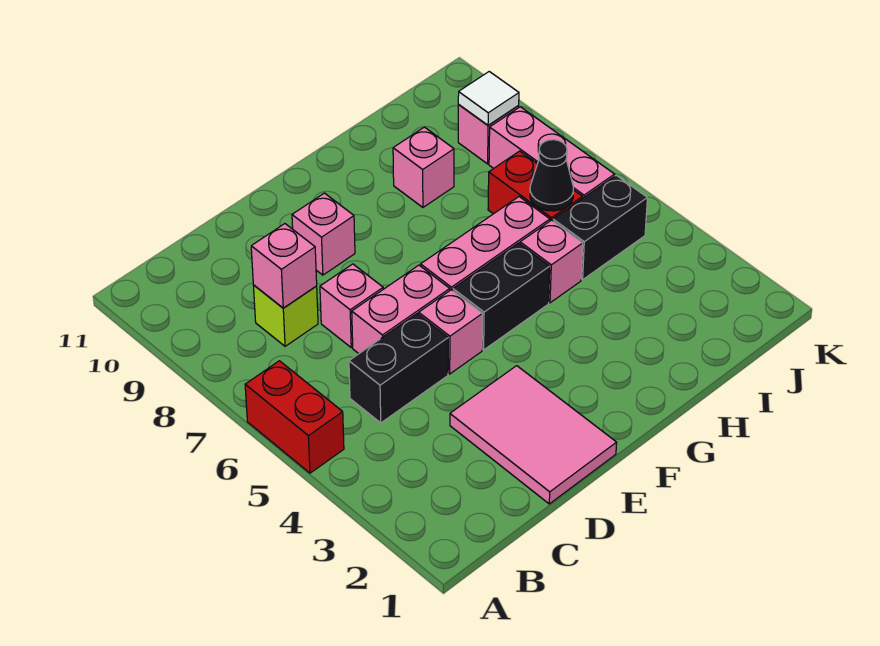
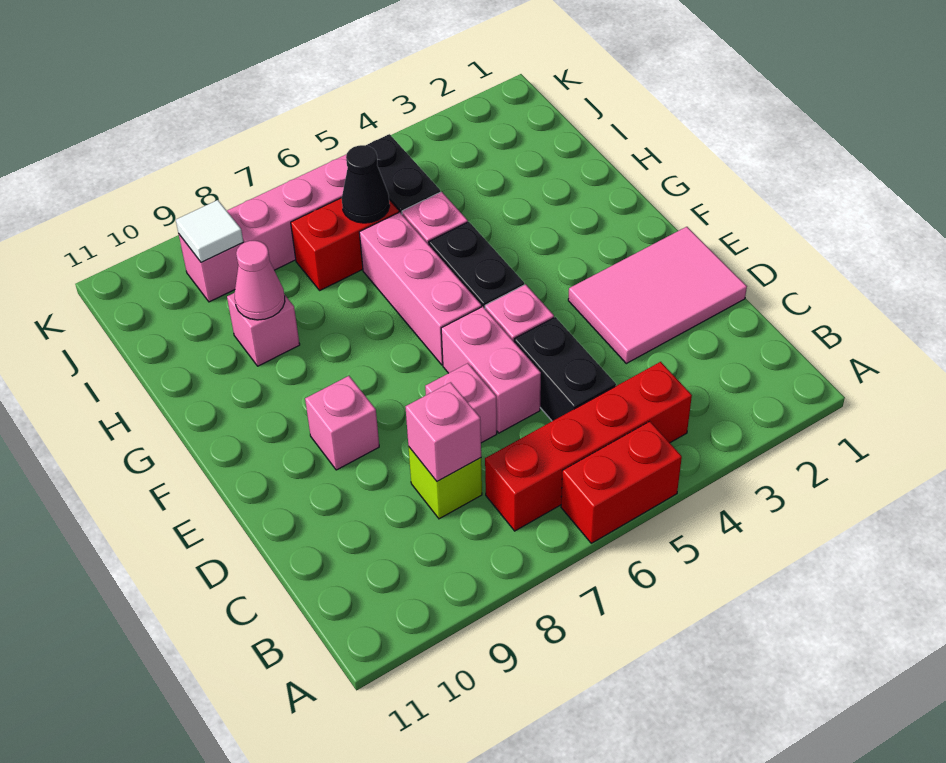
none -> red 1x4 brick [485,362,692,531]
none -> pink 1x1 cone [235,241,285,320]

